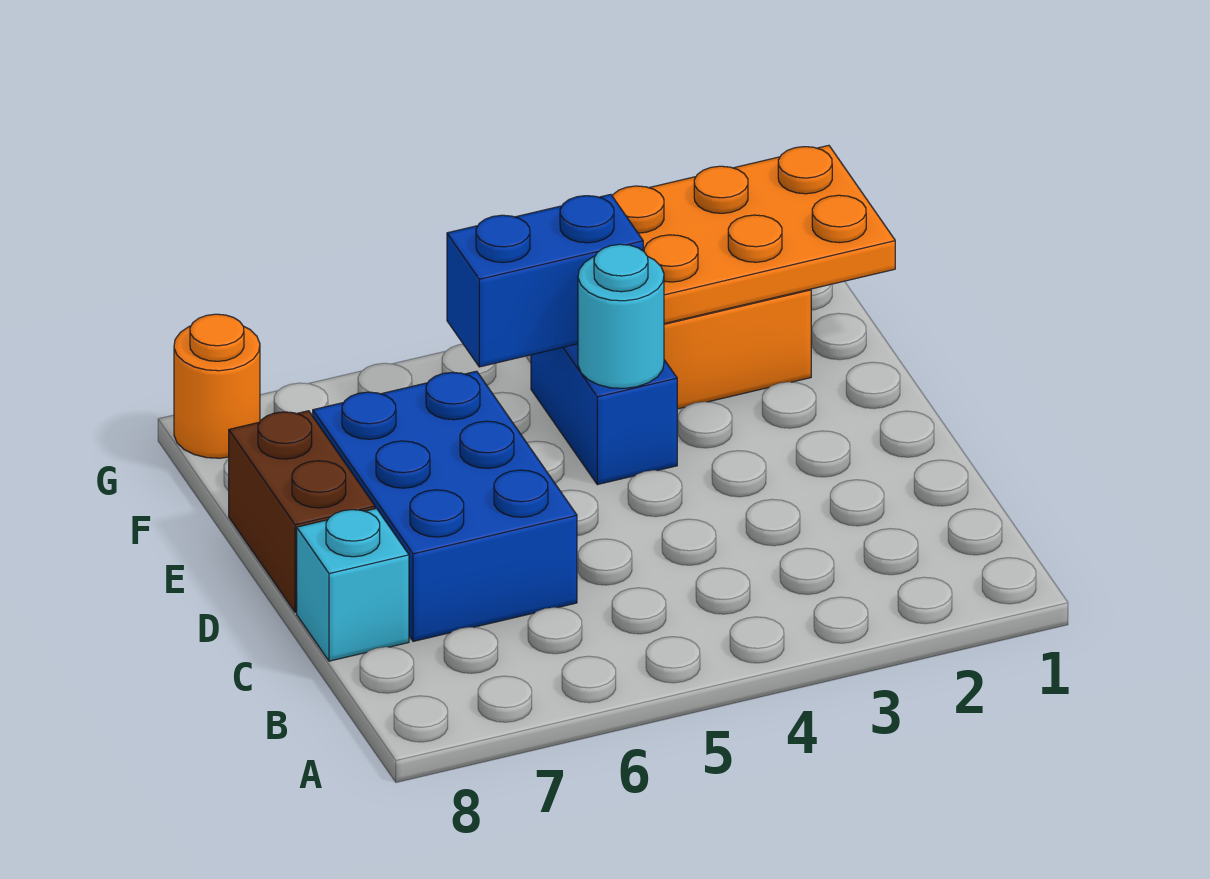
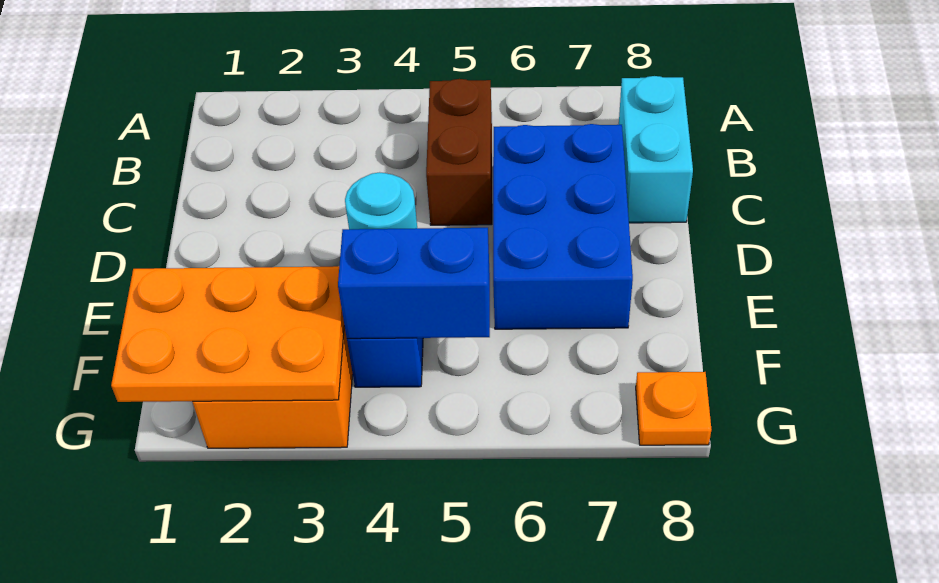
cyan 1x1 brick [297,508,409,661] -> cyan 1x2 brick [619,76,693,223]
brown 1x2 brick [229,411,375,612] -> brown 1x2 brick moved to [426,79,492,225]
orange 1x1 round brick [174,314,260,458] -> orange 1x1 plate [636,372,712,445]

